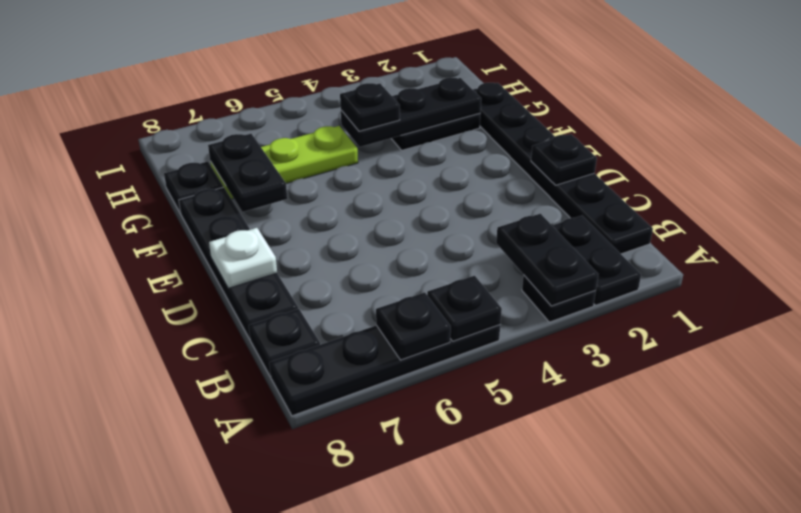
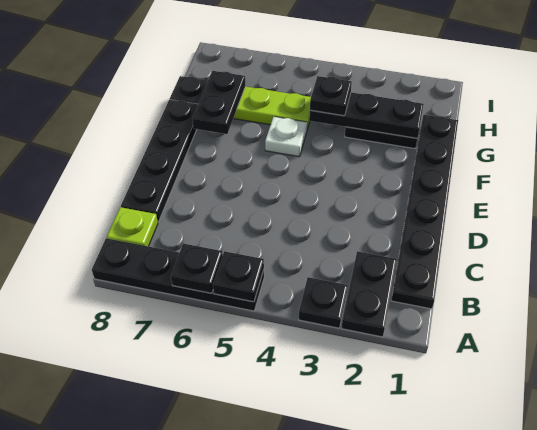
black 1x2 plate [496,214,598,306] -> none
black 1x1 plate [249,309,320,376] -> lime 1x1 plate [107,207,158,246]
black 1x1 plate [531,134,597,185] -> none
white 1x1 plate [209,228,277,288] -> white 1x1 plate moved to [265,117,307,157]

